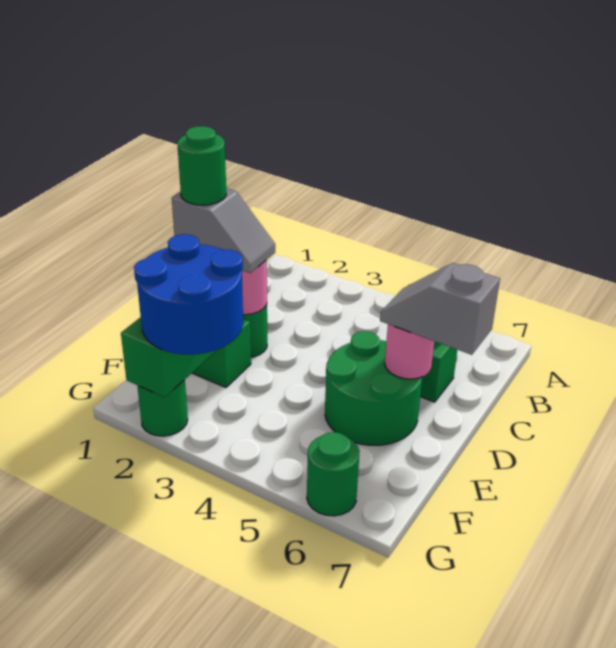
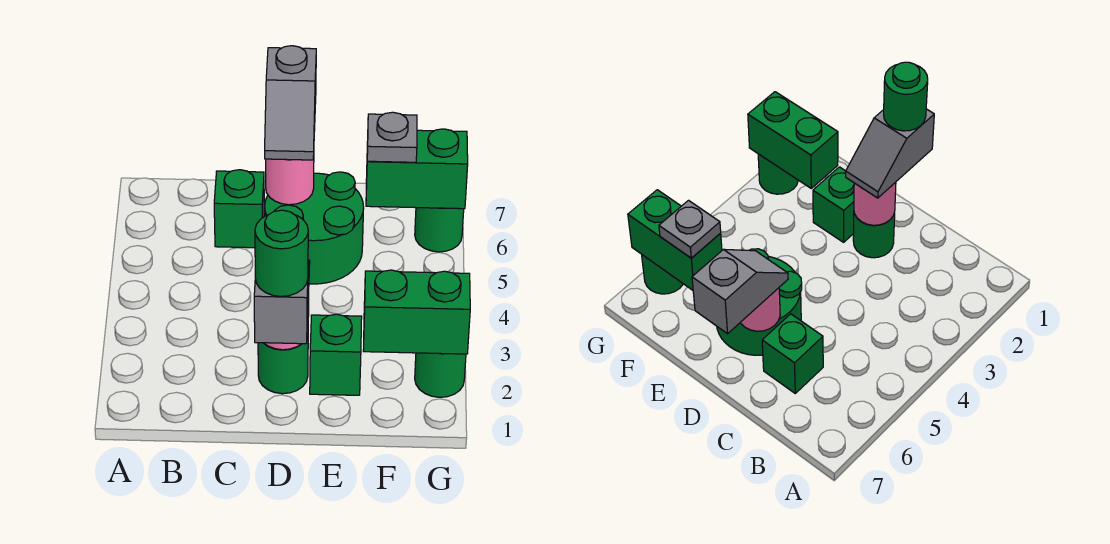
blue 2x2 round brick [134,234,243,355] -> none
none -> green 1x2 brick [366,129,468,209]
none -> grey 1x1 plate [367,112,417,162]

